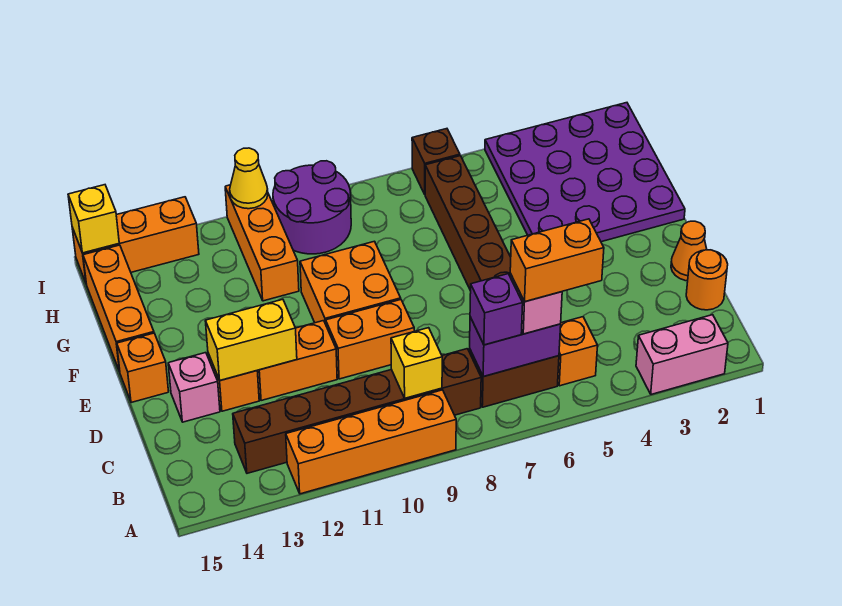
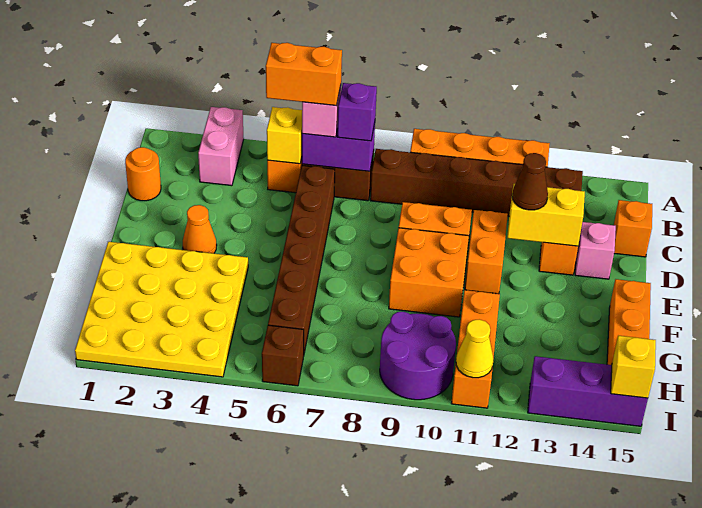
pink 1x2 brick [636,315,728,394] -> pink 1x2 brick turned to [198,107,244,186]
yellow 1x1 brick [391,328,442,398] -> yellow 1x1 brick moved to [267,107,302,164]
orange 1x1 cone [671,221,707,281] -> orange 1x1 cone moved to [183,205,217,253]
orange 1x2 brick [257,321,337,401] -> orange 1x2 brick turned to [465,210,508,294]
none -> brown 1x1 cone [512,153,548,210]
orange 1x1 brick [117,333,169,403] -> orange 1x1 brick moved to [614,200,652,257]
purple 4x4 plate [485,103,685,242] -> yellow 4x4 plate [75,242,248,377]
orange 1x3 brick [72,197,199,283] -> purple 1x3 brick [528,356,648,426]

